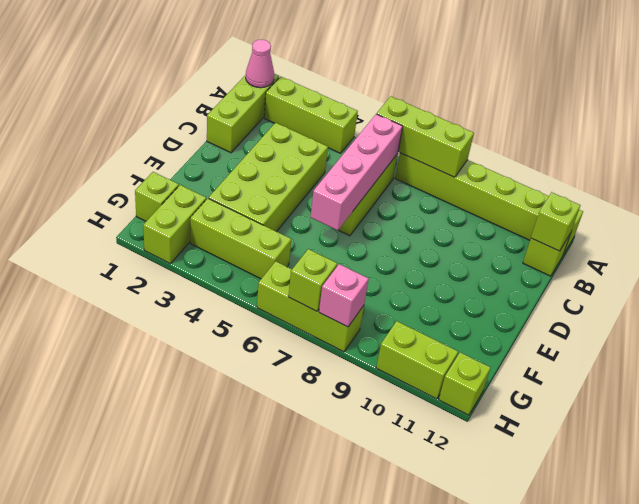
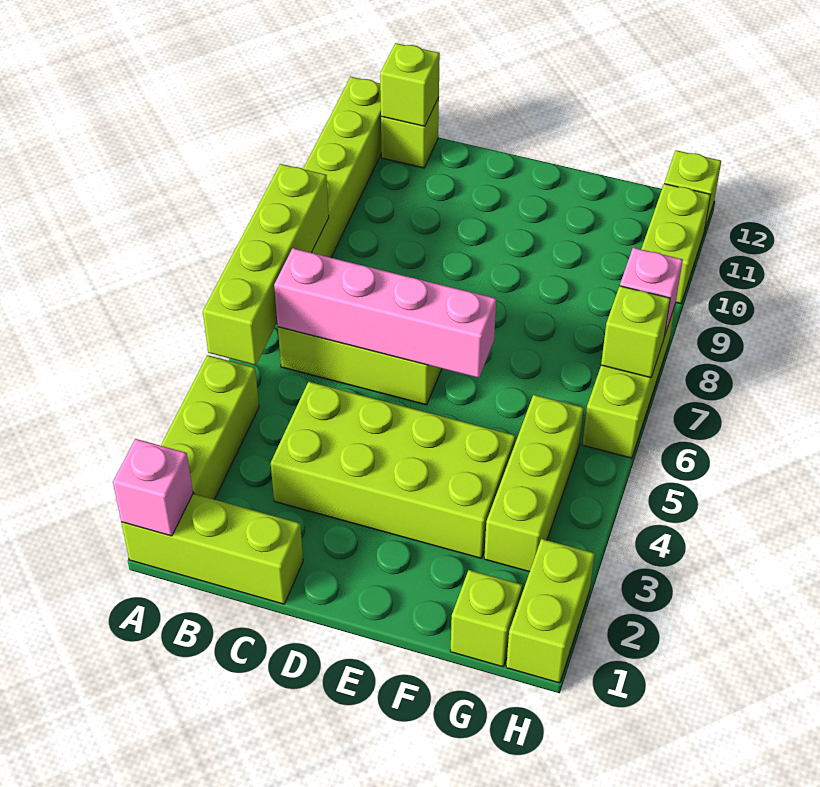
pink 1x1 cone [246,39,274,88] -> pink 1x1 brick [113,439,193,536]
lime 1x3 brick [377,96,474,177] -> lime 1x4 brick [203,164,329,365]
lime 1x2 brick [143,185,206,264] -> lime 1x2 brick turned to [506,539,595,683]

